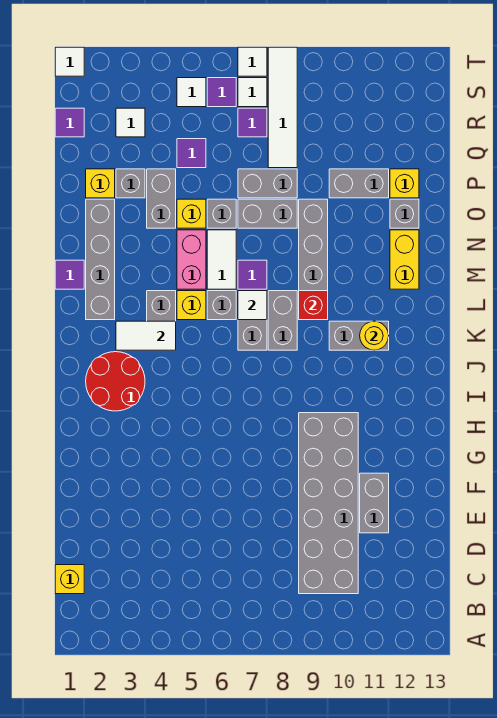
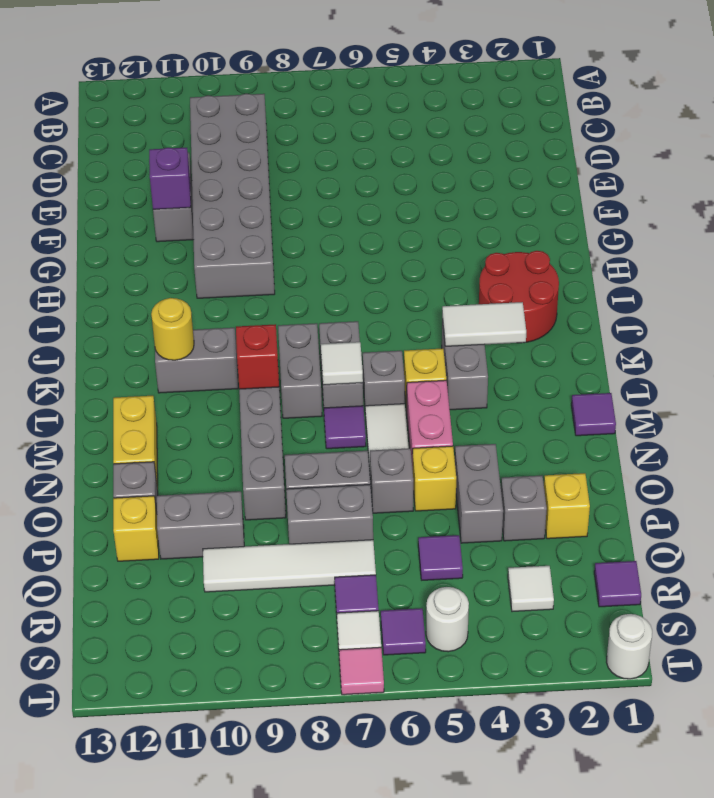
yellow 1x1 brick [55,565,84,594] -> none
none -> purple 1x1 brick [149,148,191,210]
grey 1x4 brick [86,199,115,320] -> none
white 1x4 tile [268,47,297,168] -> white 1x4 tile turned to [203,540,376,592]
white 1x1 tile [177,78,206,107] -> white 1x1 round brick [426,587,469,652]
white 1x1 tile [55,47,84,76] -> white 1x1 round brick [606,614,652,679]
white 1x1 tile [238,47,267,76] -> pink 1x1 tile [339,647,384,695]

